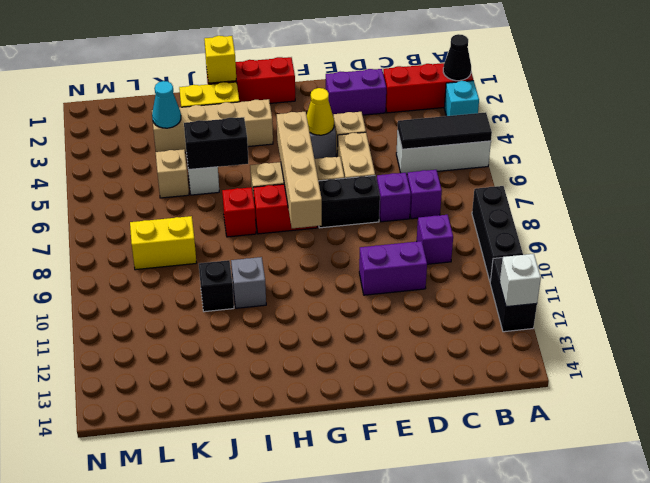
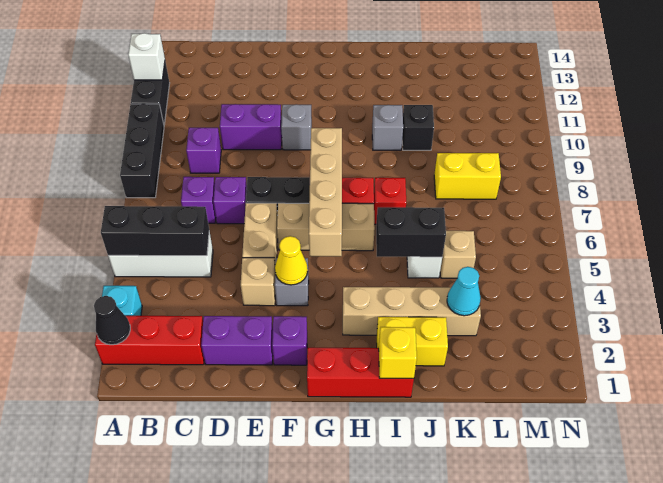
black 1x3 tile [398,112,492,149] -> black 1x3 brick [101,206,209,256]
none -> purple 1x1 brick [272,316,307,365]
none -> grey 1x1 brick [281,104,312,150]

